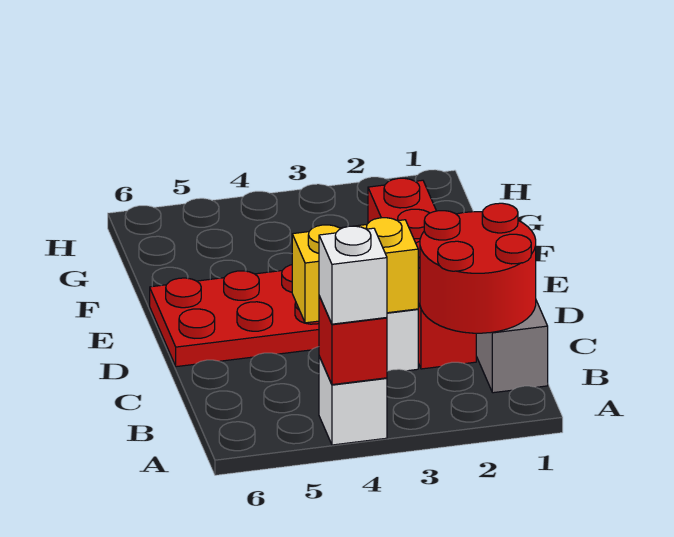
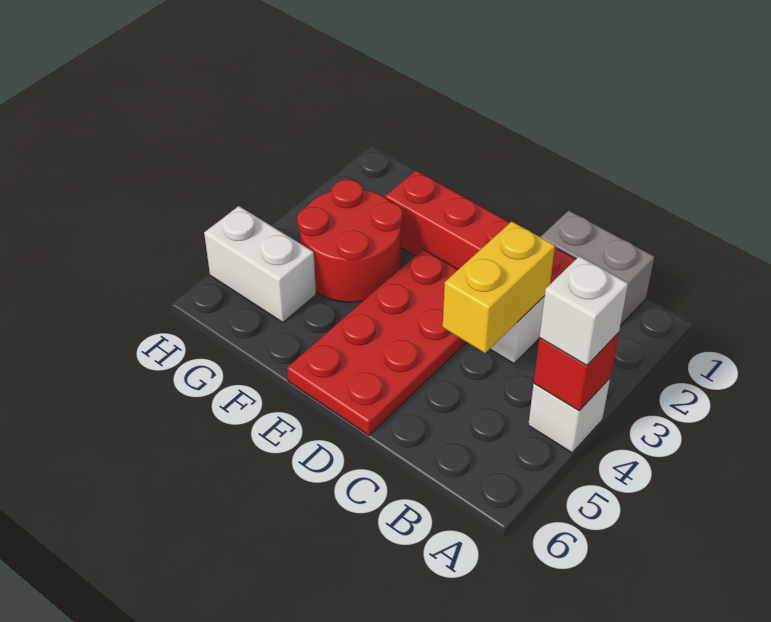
red 2x2 round brick [420,203,536,333] -> red 2x2 round brick moved to [297,180,403,302]
none -> white 1x2 brick [204,206,316,322]

